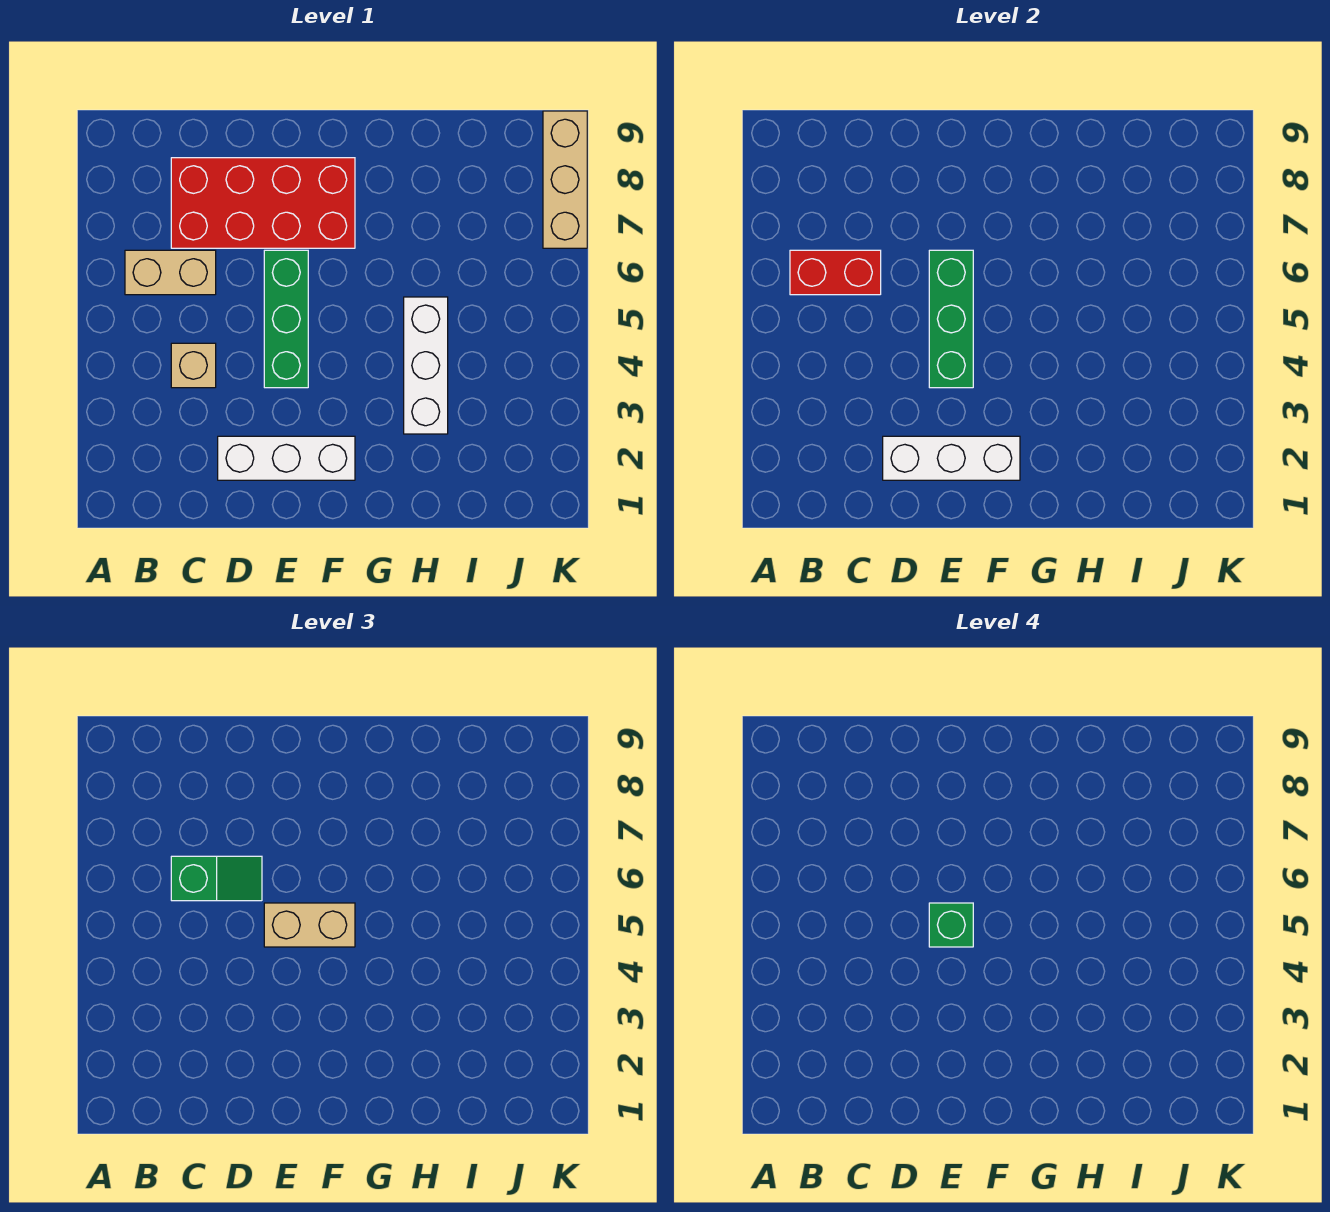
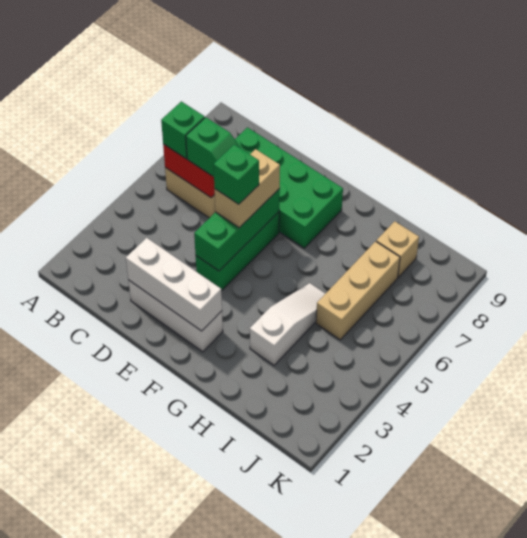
none -> green 1x1 brick [161,101,205,159]
tan 1x1 brick [171,343,216,388] -> tan 1x1 brick moved to [376,221,419,277]
red 2x4 brick [171,158,355,248] -> green 2x4 brick [235,128,343,248]
tan 1x2 brick [264,903,355,947] -> tan 1x2 brick turned to [215,149,280,228]
white 1x3 brick [404,297,448,434] -> white 1x3 slope [250,283,326,365]
tan 1x3 brick [543,111,587,248] -> tan 1x3 brick moved to [316,241,400,340]

